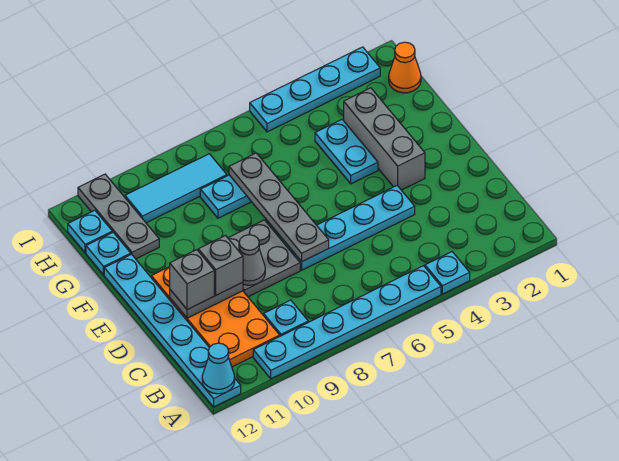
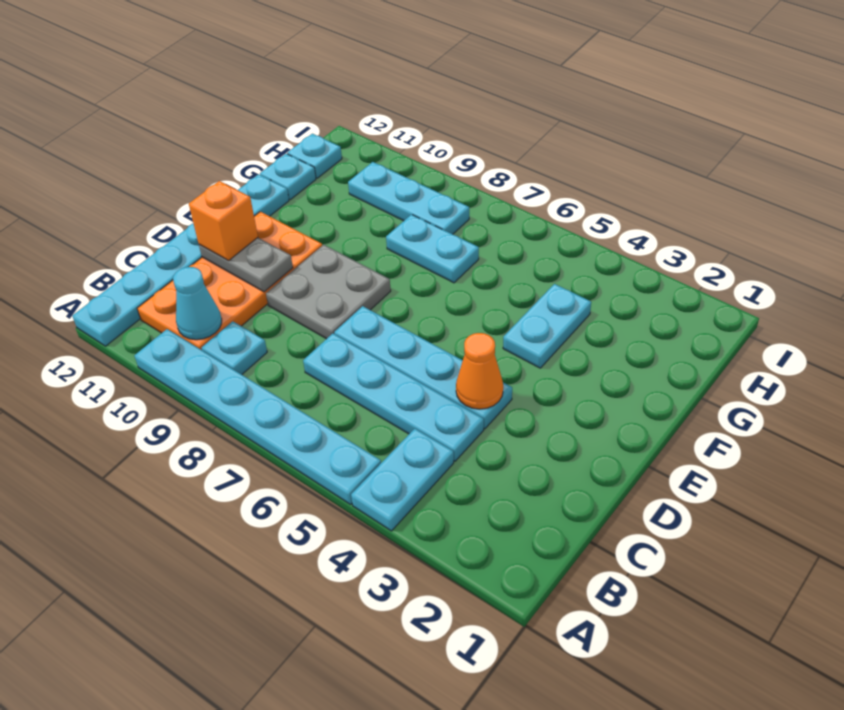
cyan 1x1 plate [425,252,470,294] -> cyan 1x2 plate [351,429,454,531]
cyan 1x1 cone [202,343,235,394] -> cyan 1x1 cone moved to [173,267,222,340]
grey 1x4 plate [229,153,329,262] -> none
grey 1x1 cone [239,235,265,285] -> none
grey 1x1 brick [198,236,243,295] -> none
grey 1x1 brick [170,250,214,310] -> orange 1x1 brick [189,181,258,261]
grey 1x3 brick [344,88,425,190] -> none
grey 1x3 plate [78,174,159,259] -> none
orange 1x1 cone [389,42,421,93] -> orange 1x1 cone moved to [456,333,503,409]
cyan 1x3 tile [125,154,227,223] -> cyan 1x3 plate [348,162,469,234]
cyan 1x4 plate [250,47,380,132] -> cyan 1x4 plate moved to [303,333,484,461]

